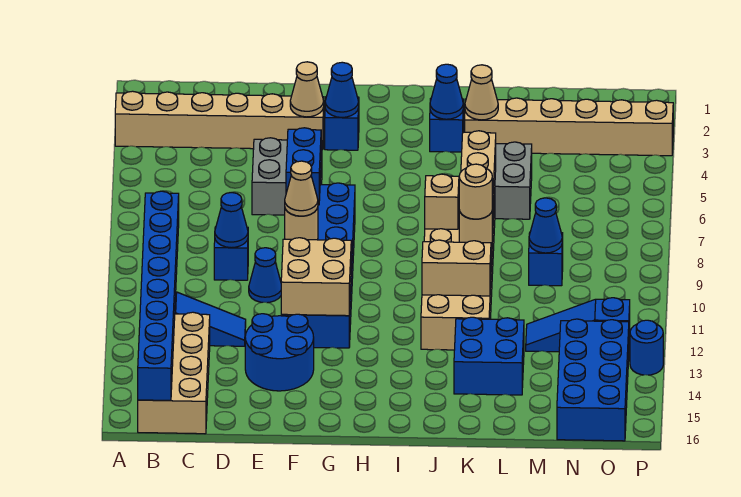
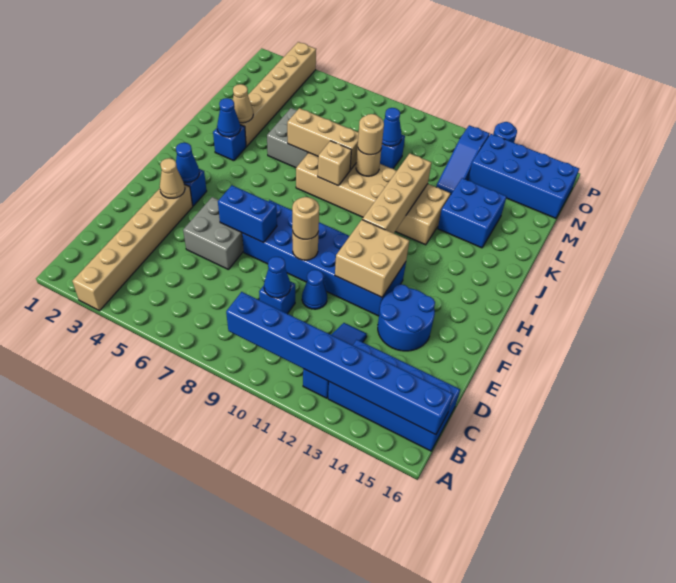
tan 2x4 brick [138,312,210,434] -> blue 2x4 brick [328,340,460,451]
tan 1x1 cone [285,161,318,216] -> tan 1x1 round brick [292,197,319,239]
tan 1x2 brick [422,240,491,296] -> tan 1x4 brick [362,154,431,233]

